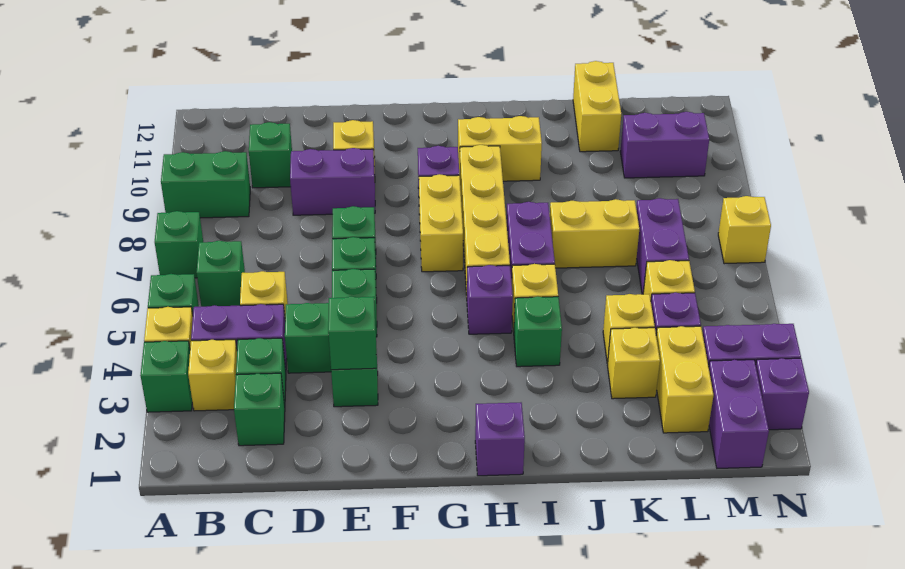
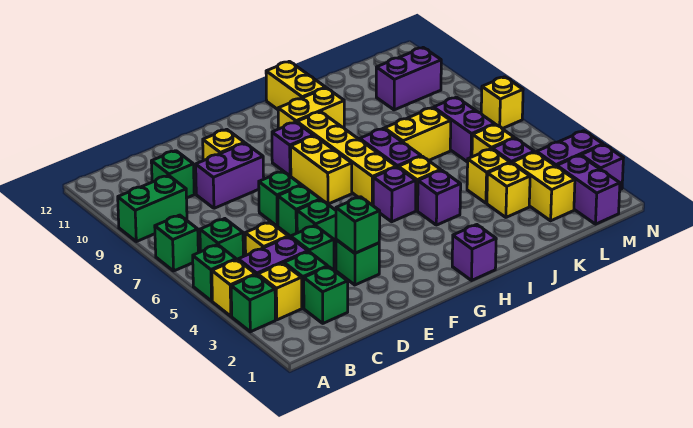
green 1x1 brick [514,296,562,367] -> purple 1x1 brick [418,170,461,225]
yellow 1x2 brick [573,61,621,152] -> yellow 1x2 brick moved to [266,61,326,109]

